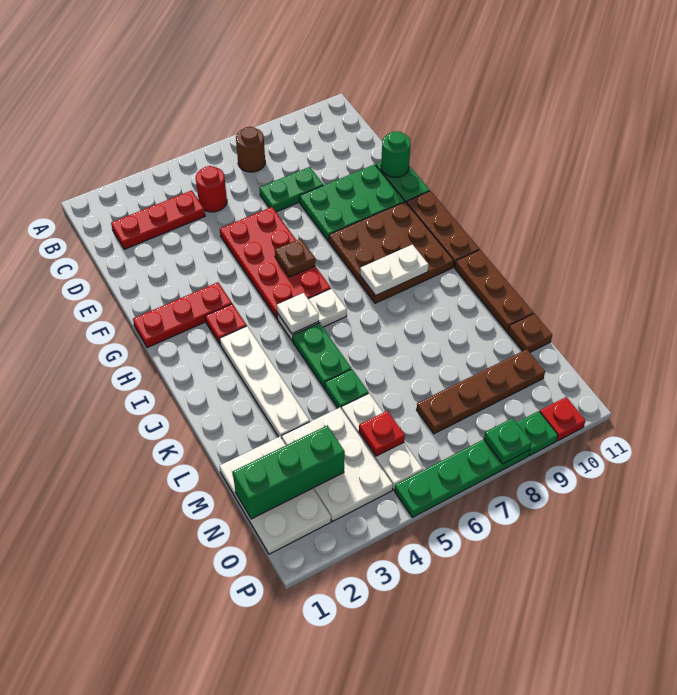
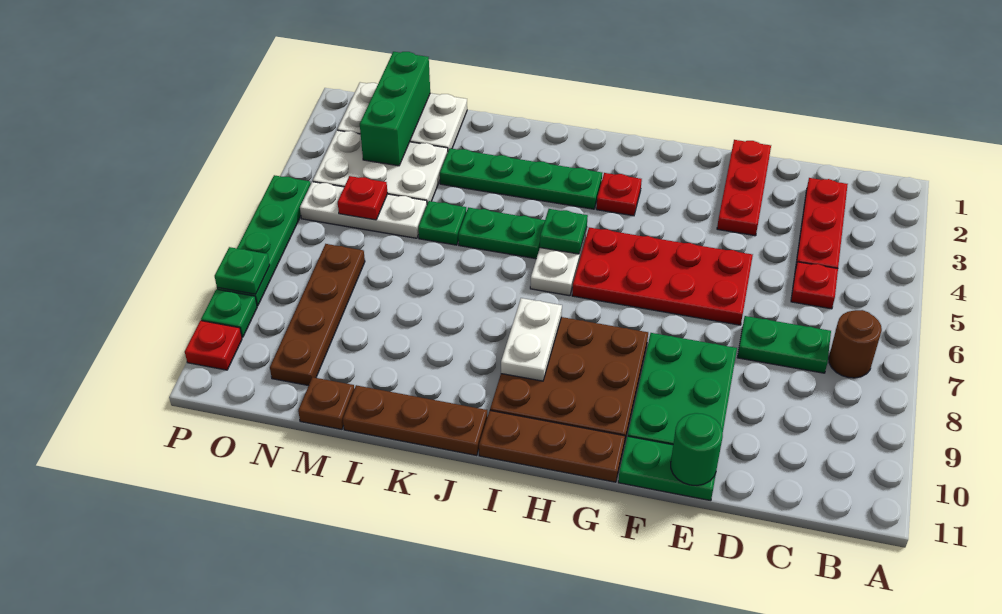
red 1x1 round brick [196,166,227,212] -> red 1x1 plate [791,262,838,309]
green 1x2 plate [259,167,323,212] -> green 1x2 plate turned to [737,316,831,373]
red 1x3 plate [133,282,232,348] -> red 1x3 plate moved to [717,140,771,236]
brown 1x1 plate [275,238,315,277] -> none
white 1x4 plate [220,326,310,438] -> green 1x4 plate [440,148,602,209]
white 1x1 plate [277,293,319,334] -> green 1x1 plate [540,209,588,254]

